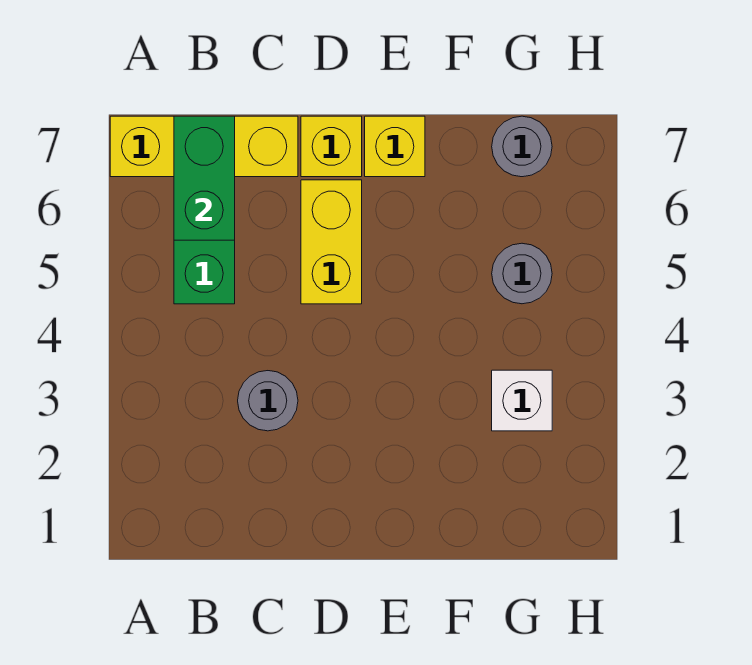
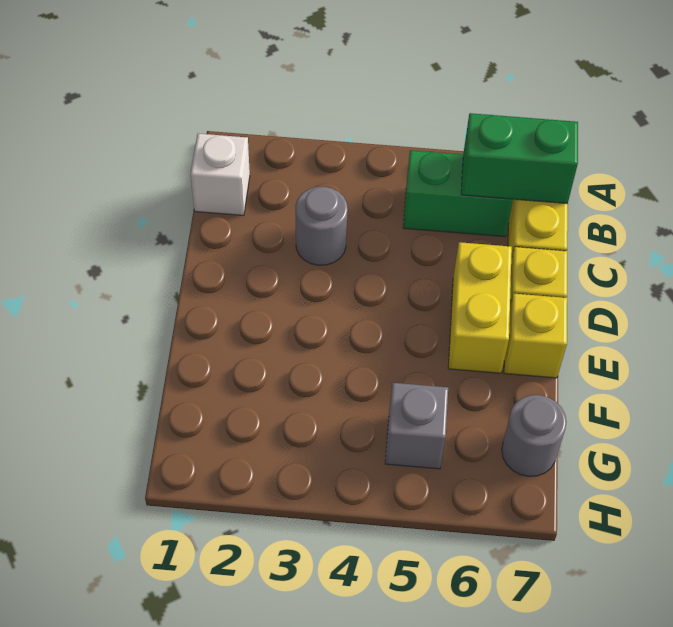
yellow 1x2 brick [301,180,362,304] -> yellow 1x2 brick turned to [448,242,512,373]
white 1x1 brick [492,370,552,431] -> white 1x1 brick moved to [191,134,250,216]
grey 1x1 round brick [492,243,552,304] -> grey 1x1 brick [385,383,448,469]

